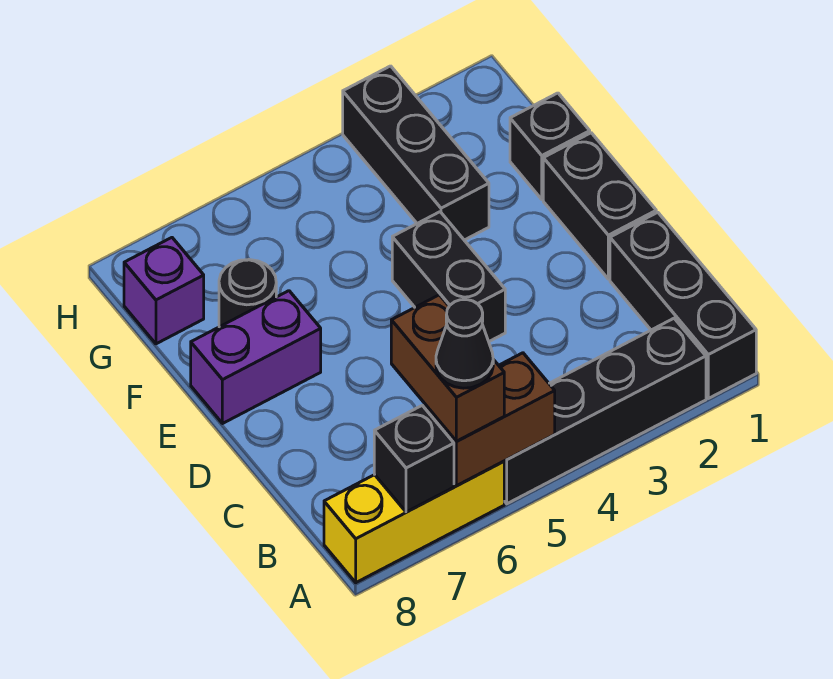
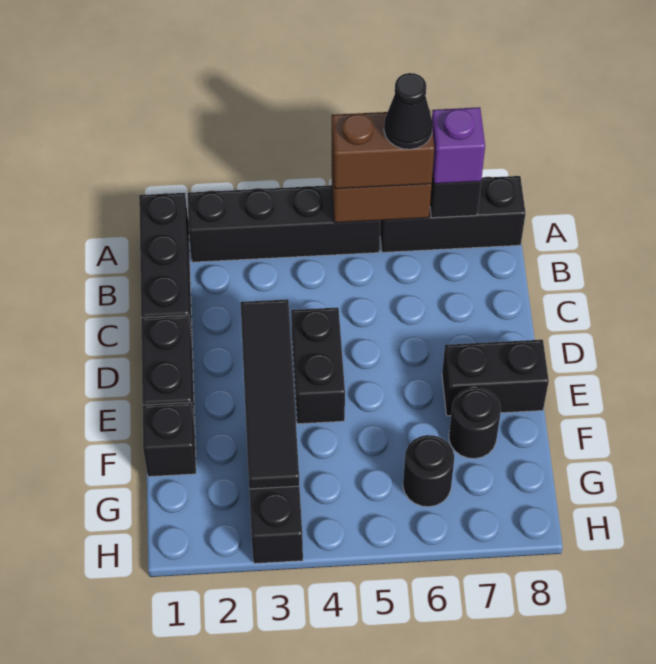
yellow 1x3 brick [324,461,504,583] -> black 1x3 brick [380,176,526,252]
brown 1x2 brick [391,295,504,441] -> brown 1x2 brick turned to [332,110,434,189]
none -> black 1x4 tile [241,299,299,489]
purple 1x2 brick [191,291,321,424] -> black 1x2 brick [442,340,549,416]
none -> black 1x1 round brick [403,435,454,507]
purple 1x1 brick [124,238,204,344] -> purple 1x1 brick moved to [432,107,485,184]

